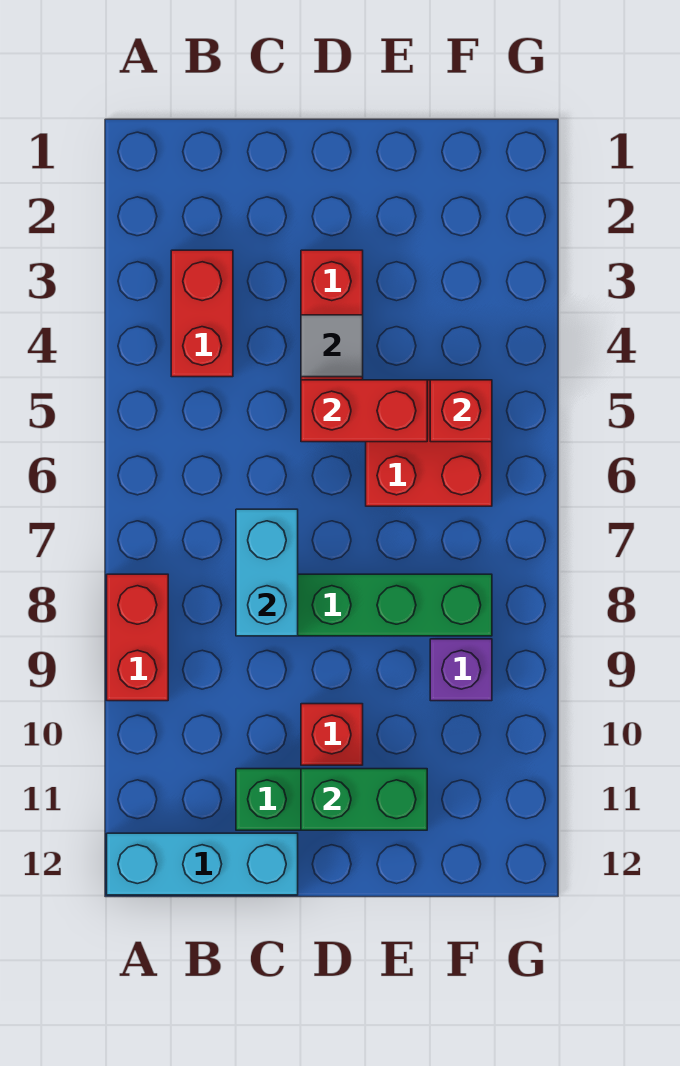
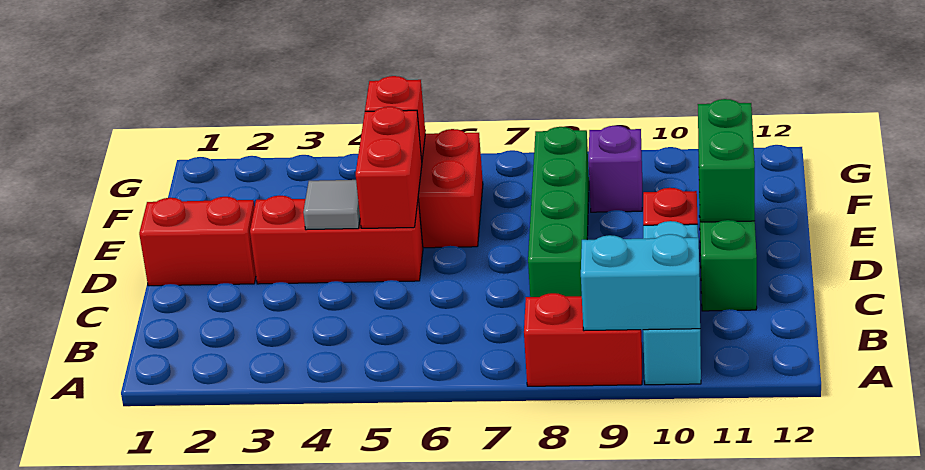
cyan 1x3 brick [107,833,298,895] -> cyan 1x3 brick moved to [643,221,701,385]
red 1x2 brick [171,250,233,377] -> red 1x2 brick moved to [139,197,256,286]
cyan 1x2 brick [236,509,298,636] -> cyan 1x2 brick moved to [581,234,700,331]

